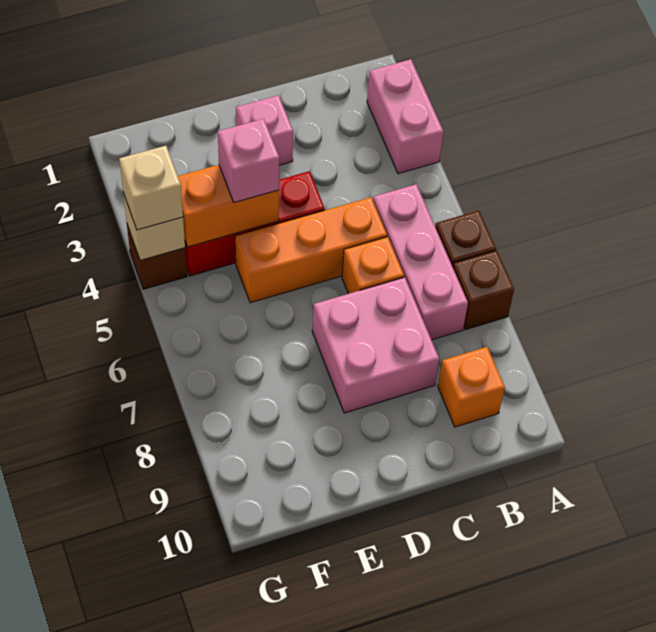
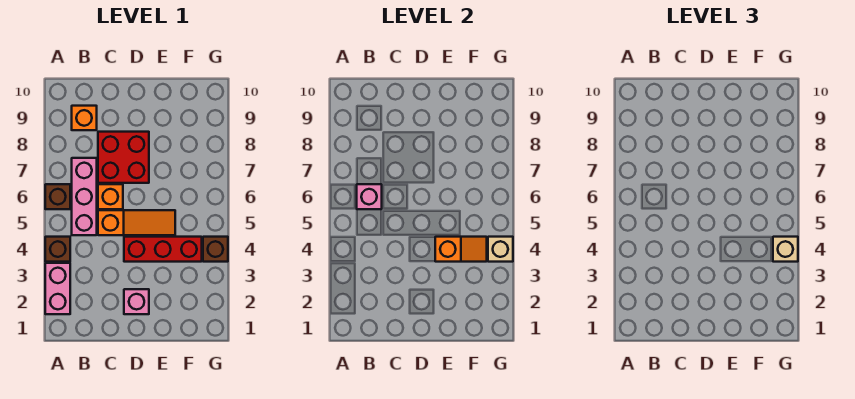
brown 1x1 brick [453,250,514,330] -> brown 1x1 brick moved to [45,237,70,262]
orange 1x3 brick [235,197,387,303] -> orange 1x3 slope [98,210,175,235]
pink 2x2 brick [312,277,439,413] -> red 2x2 brick [98,132,149,183]
orange 1x2 brick [178,165,279,247] -> orange 1x2 slope [435,237,487,262]
pink 1x1 brick [218,119,280,203] -> pink 1x1 brick moved to [357,184,382,209]

